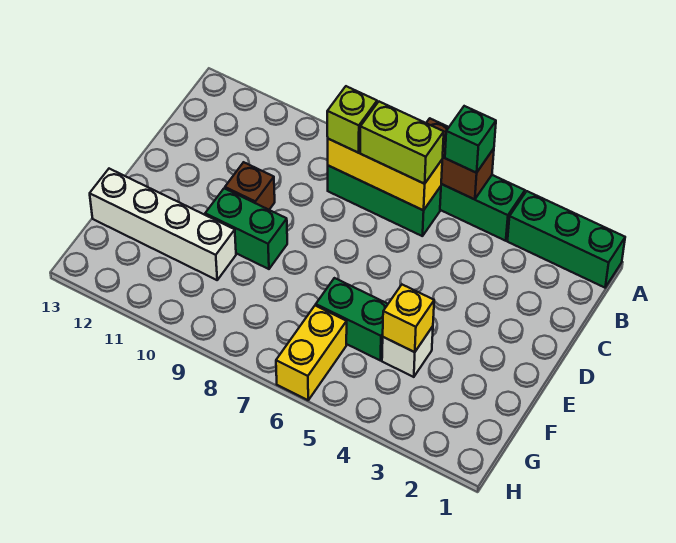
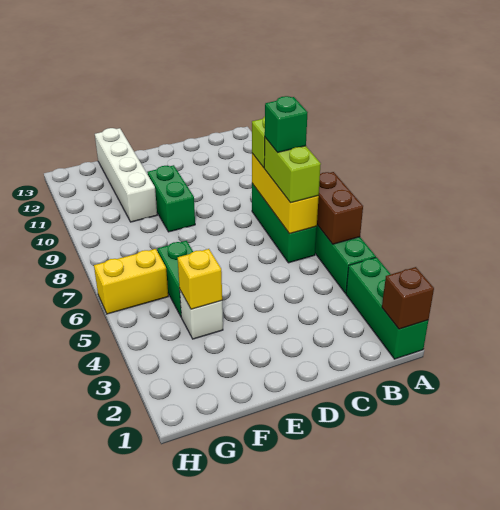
green 1x1 brick [445,106,496,173] -> green 1x1 brick moved to [265,96,308,152]
brown 1x1 brick [225,162,275,210] -> brown 1x1 brick moved to [382,267,434,329]

